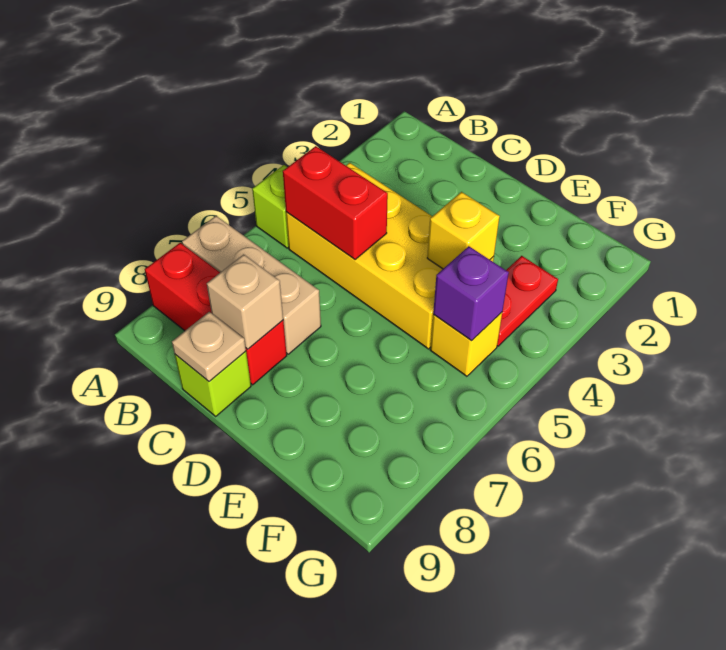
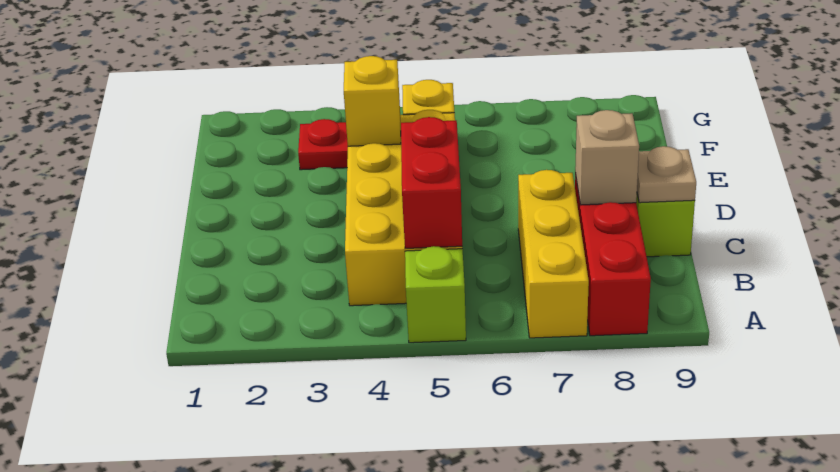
tan 1x3 brick [182,216,321,354] -> yellow 1x3 brick [518,170,589,338]
purple 1x1 brick [433,246,509,341] -> none

